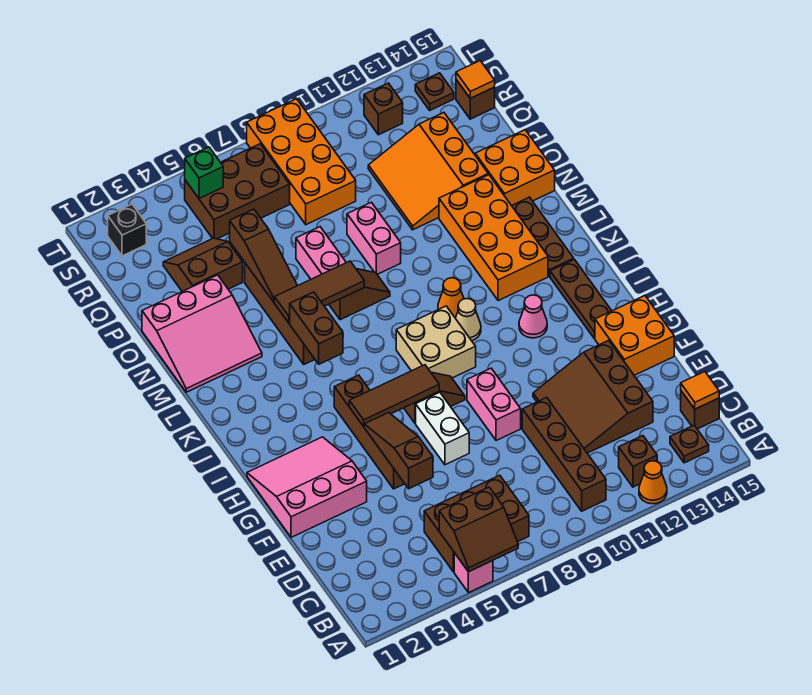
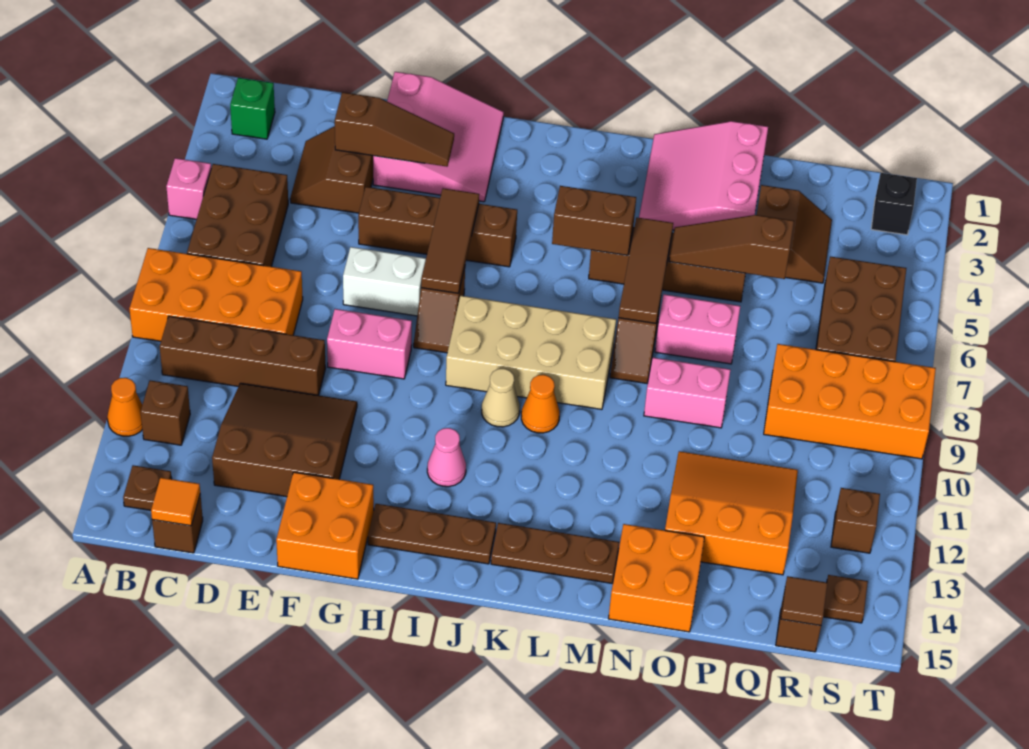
brown 2x2 slope [439,487,518,572] -> brown 2x2 slope moved to [290,126,373,213]
brown 1x3 slope [364,413,433,489] -> brown 1x3 slope moved to [335,92,454,167]
tan 2x2 brick [396,306,476,378] -> tan 2x4 brick [446,296,616,409]
orange 2x4 brick [439,175,548,301] -> orange 2x4 brick moved to [130,248,303,341]
orange 1x1 tile [456,61,495,98] -> brown 1x1 tile [781,576,827,625]
green 1x1 brick [185,147,223,199] -> green 1x1 brick moved to [230,78,275,139]

